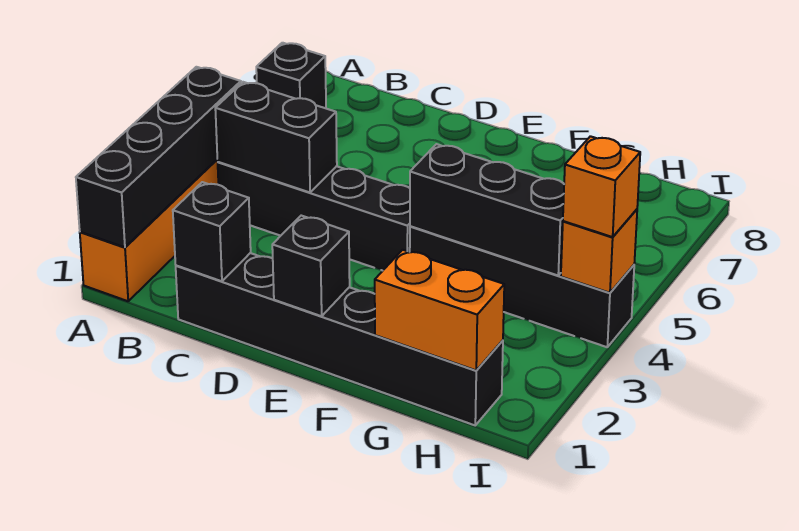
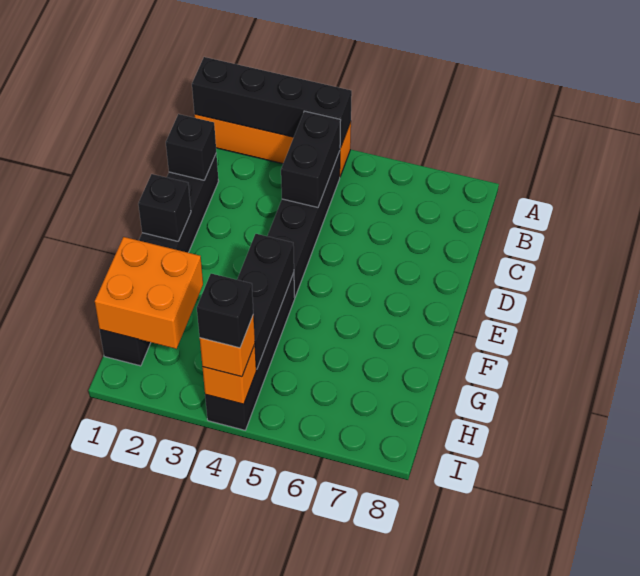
black 1x1 brick [256,43,326,108] -> black 1x1 brick moved to [197,274,253,348]
orange 1x2 brick [375,250,504,370] -> orange 2x2 brick [95,237,203,349]

